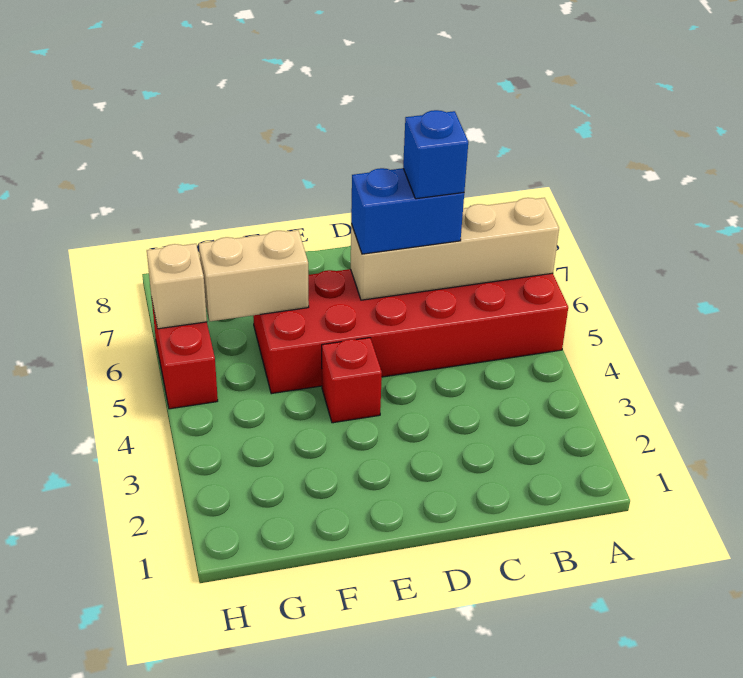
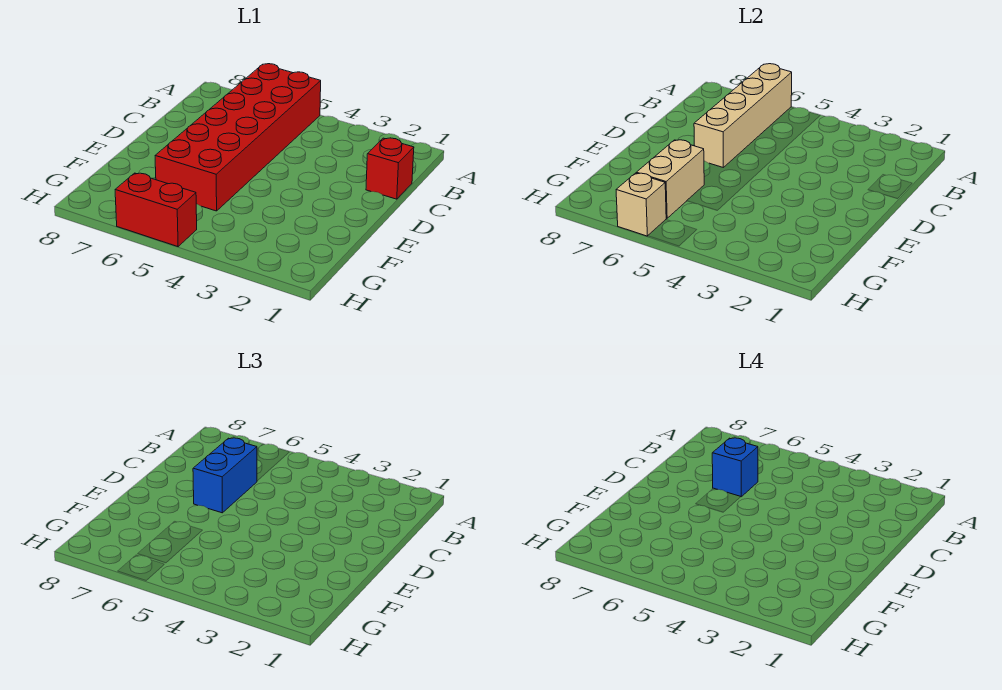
red 1x1 brick [322,338,382,423] -> red 1x1 brick moved to [366,138,414,199]

